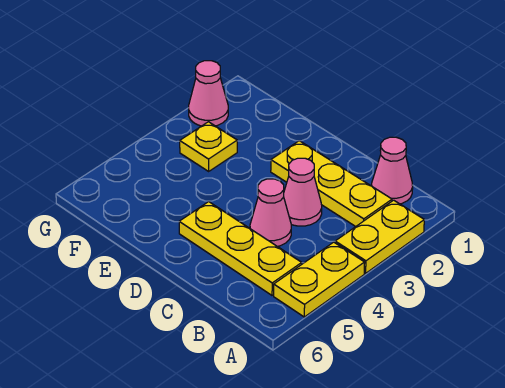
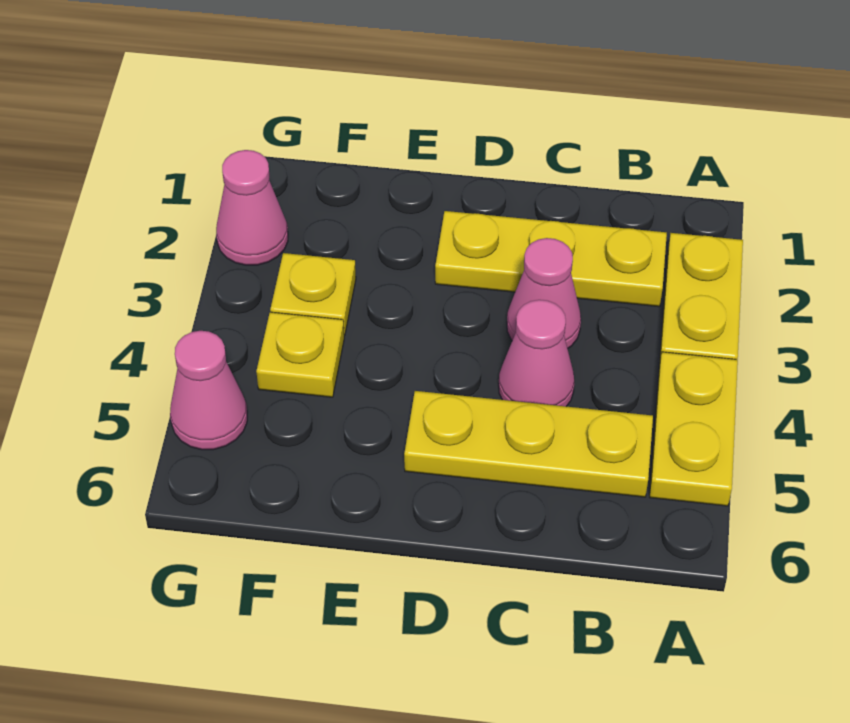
pink 1x1 cone [372,137,413,204] -> pink 1x1 cone moved to [170,331,247,450]
none -> yellow 1x1 plate [256,312,344,397]

